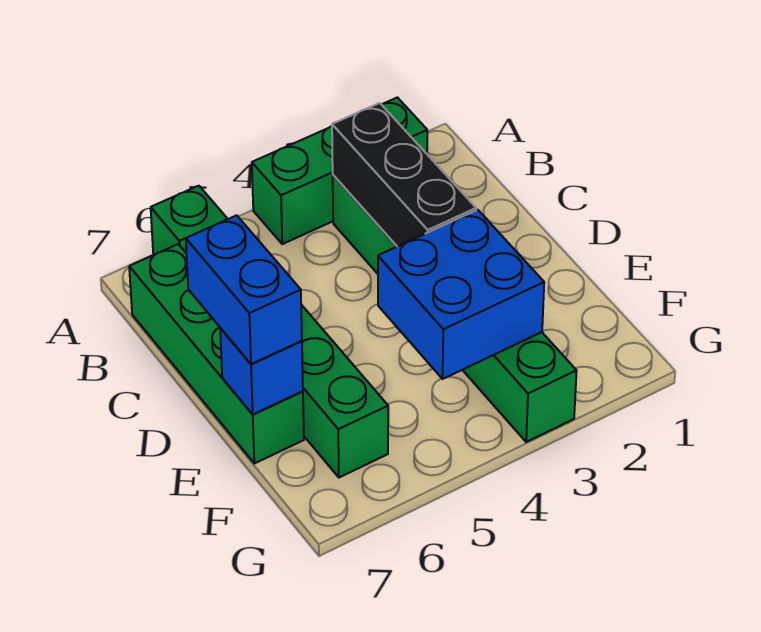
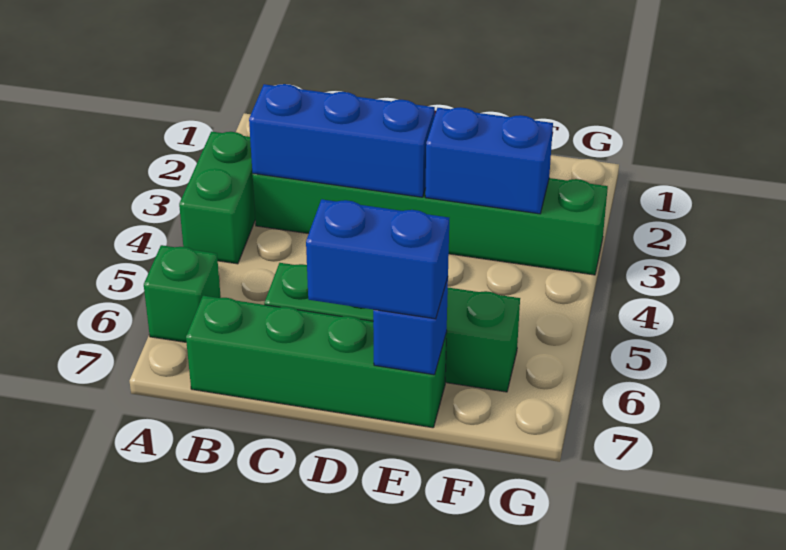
green 1x3 brick [252,97,427,244] -> green 1x2 brick [179,132,255,264]
black 1x3 brick [332,103,476,247] -> blue 1x3 brick [249,84,435,197]
blue 2x2 brick [378,210,544,379] -> blue 1x2 brick [425,107,553,214]

